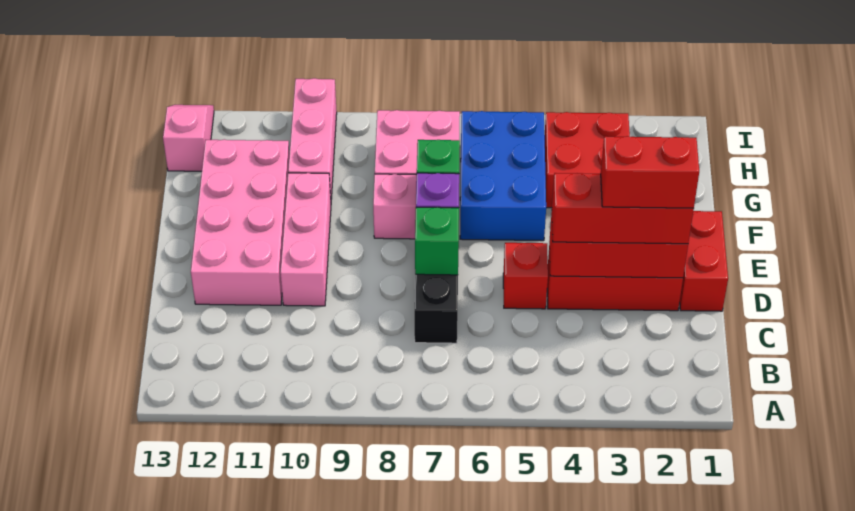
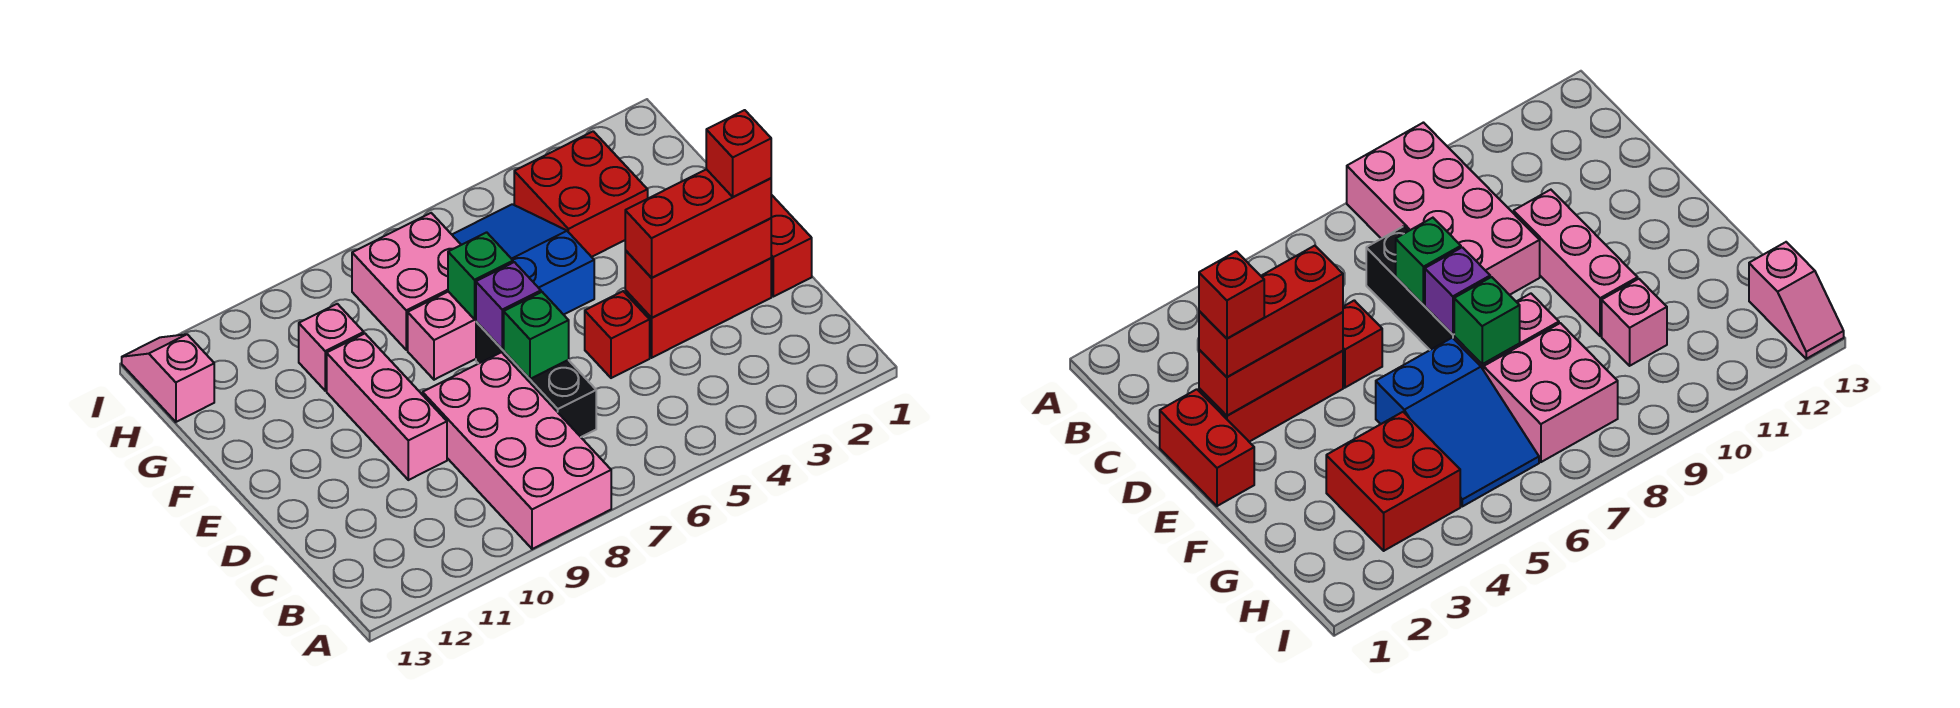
red 1x2 brick [601,136,699,209] -> red 1x1 brick [706,110,771,197]
pink 2x4 brick [191,139,290,305] -> pink 2x4 brick moved to [423,352,611,549]
blue 2x3 brick [460,111,546,241] -> blue 2x3 slope [452,204,594,315]
pink 1x3 brick [288,78,337,199] -> pink 1x1 brick [299,304,364,391]

